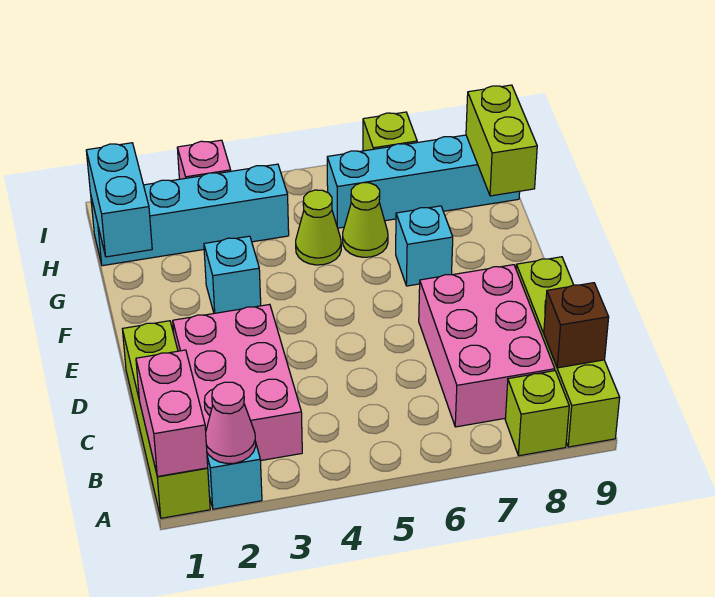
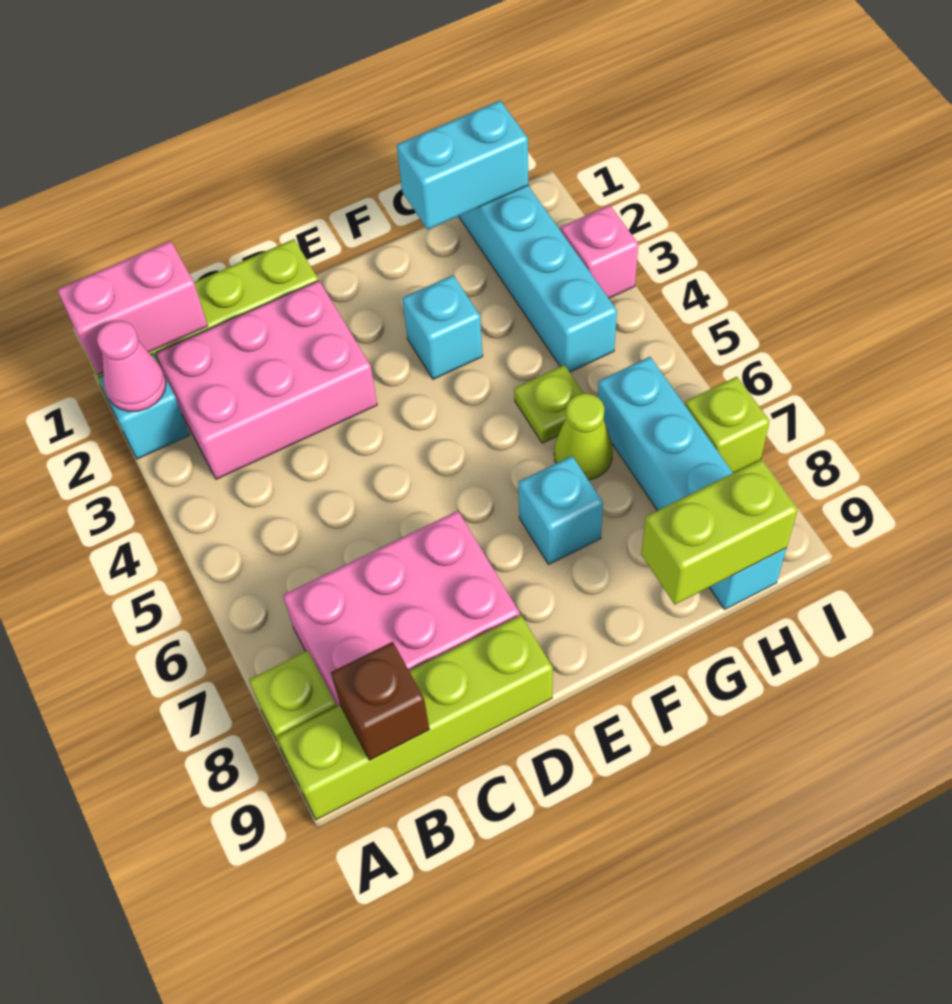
lime 1x1 cone [296,190,341,265] -> lime 1x1 plate [514,365,583,443]

